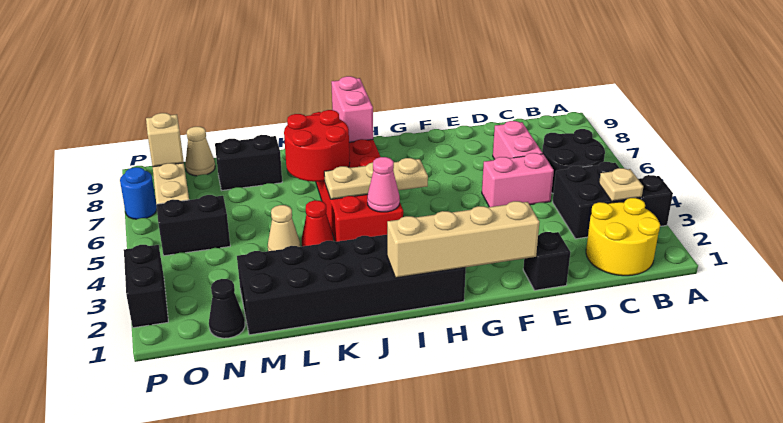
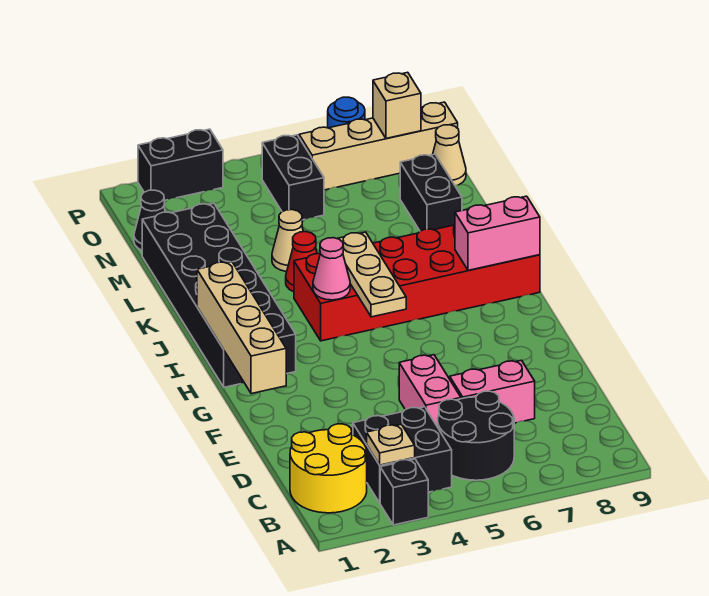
black 1x1 brick [523,232,570,290] -> none
red 2x2 round brick [284,110,350,182] -> none

